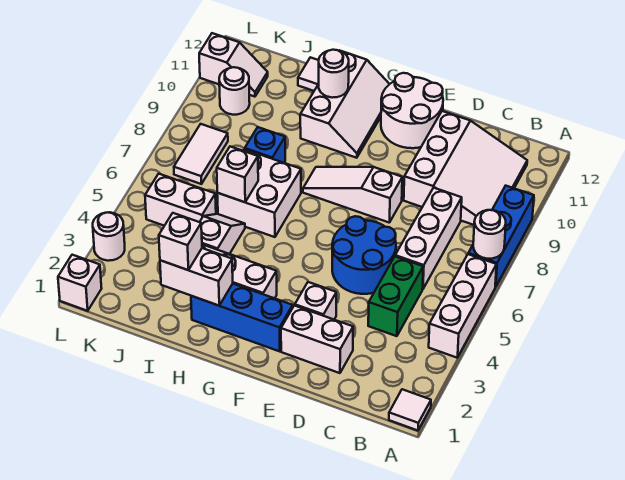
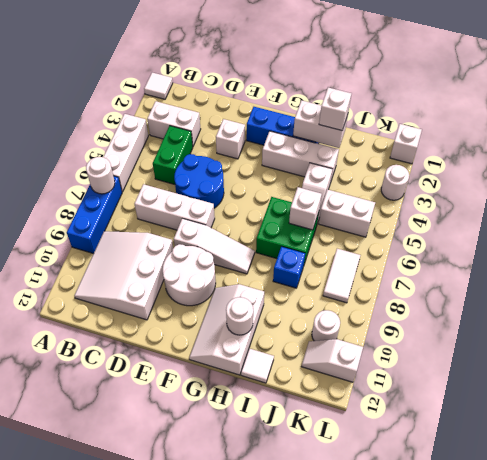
white 1x3 brick [395,188,462,289] -> white 1x3 brick turned to [134,184,215,230]
white 1x2 brick [281,306,353,373] -> white 1x2 brick moved to [147,101,201,146]
white 2x2 round brick [381,73,443,148] -> white 2x2 round brick moved to [163,244,216,306]
white 2x2 brick [217,149,301,237] -> green 2x2 brick [256,197,319,264]

